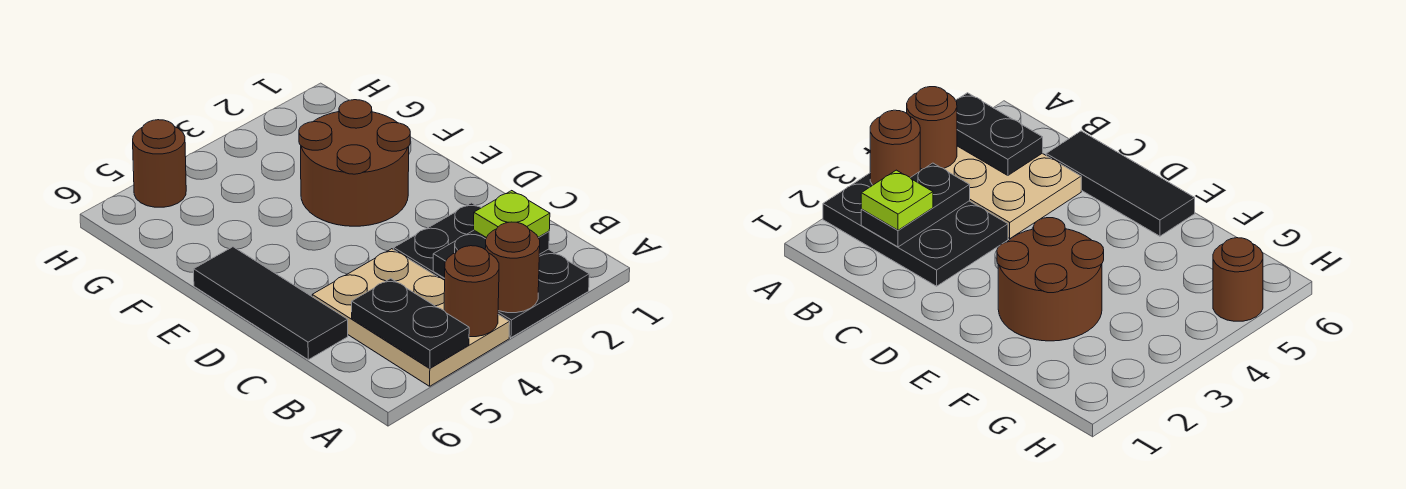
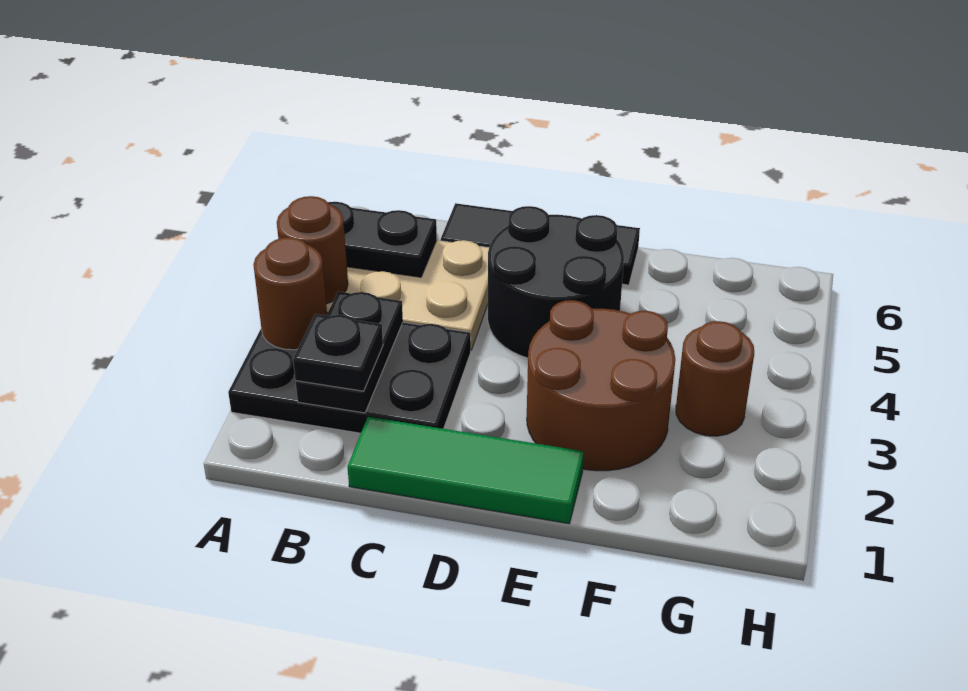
lime 1x1 plate [474,191,550,238] -> black 1x1 plate [293,314,383,391]
none -> green 1x3 tile [347,417,584,524]
none -> black 2x2 round brick [488,206,624,358]
brown 1x1 round brick [133,120,186,207] -> brown 1x1 round brick moved to [676,321,754,436]

